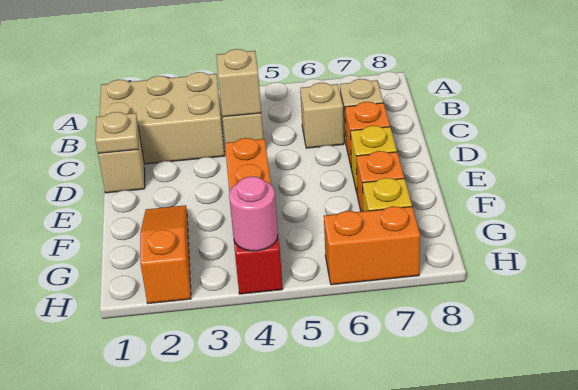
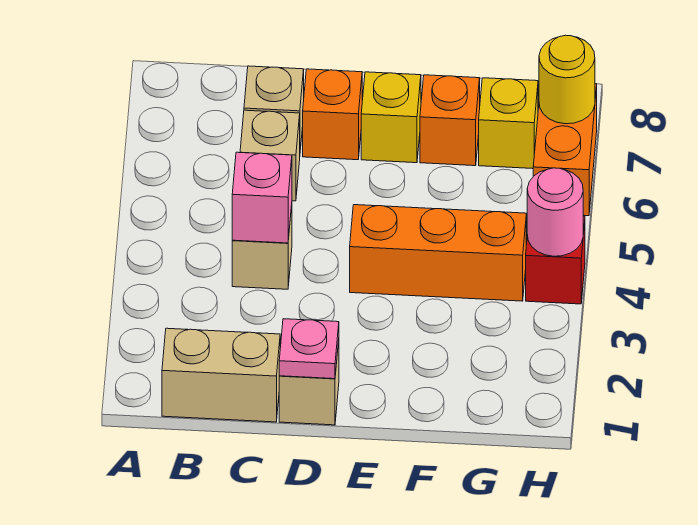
tan 2x3 brick [100,72,225,164] -> tan 1x2 brick [162,328,280,422]
tan 1x1 brick [216,49,261,117] -> pink 1x1 brick [232,152,292,243]
tan 1x1 plate [95,112,138,153] -> pink 1x1 plate [279,319,339,379]
orange 1x3 slope [140,205,191,304] -> none
none -> yellow 1x1 round brick [539,35,595,124]

